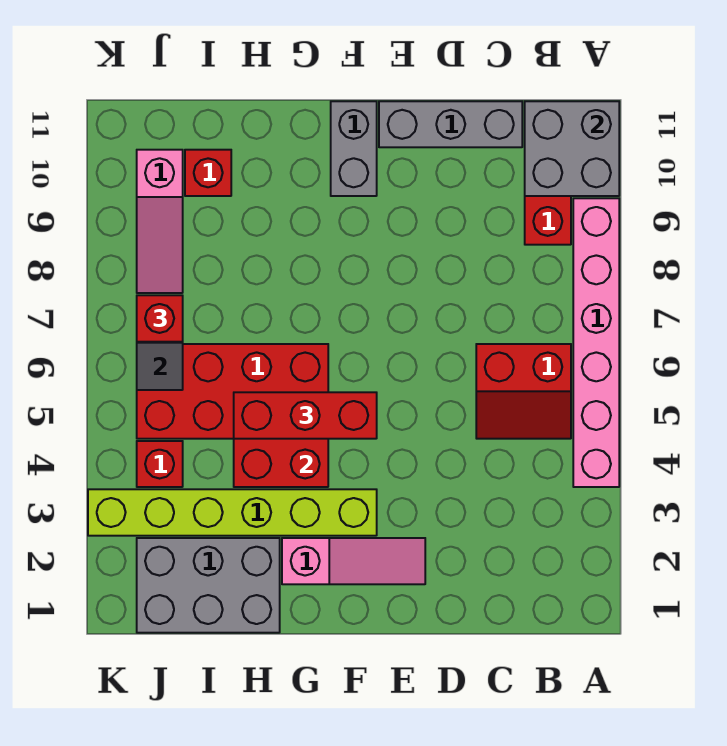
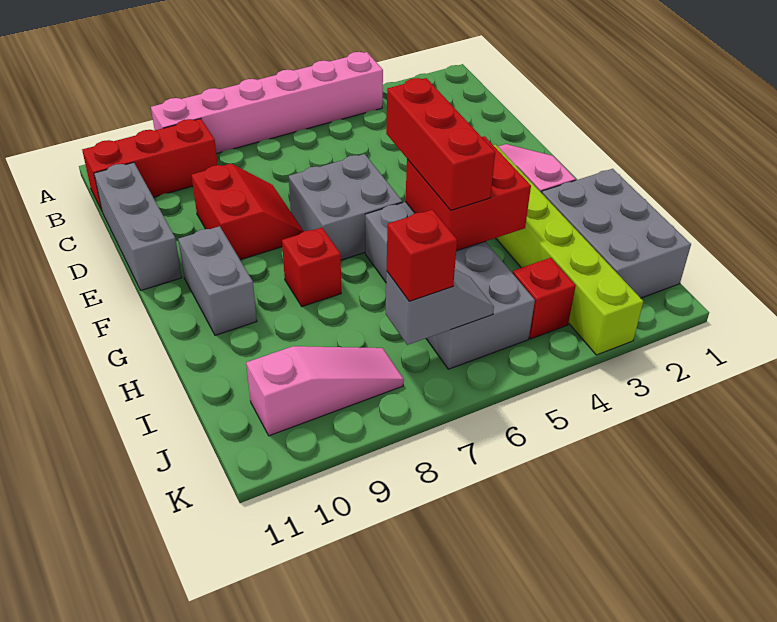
grey 2x2 brick [525,101,619,196] -> grey 2x2 brick moved to [289,154,402,260]
red 2x2 slope [476,344,571,439] -> red 2x2 slope moved to [191,163,304,260]
grey 1x2 brick [331,101,377,196] -> grey 1x2 brick turned to [178,226,257,335]
red 2x4 brick [137,344,328,439] -> grey 2x4 brick [365,202,535,369]
red 1x1 brick [185,150,231,196] -> red 1x1 brick moved to [282,228,341,307]

